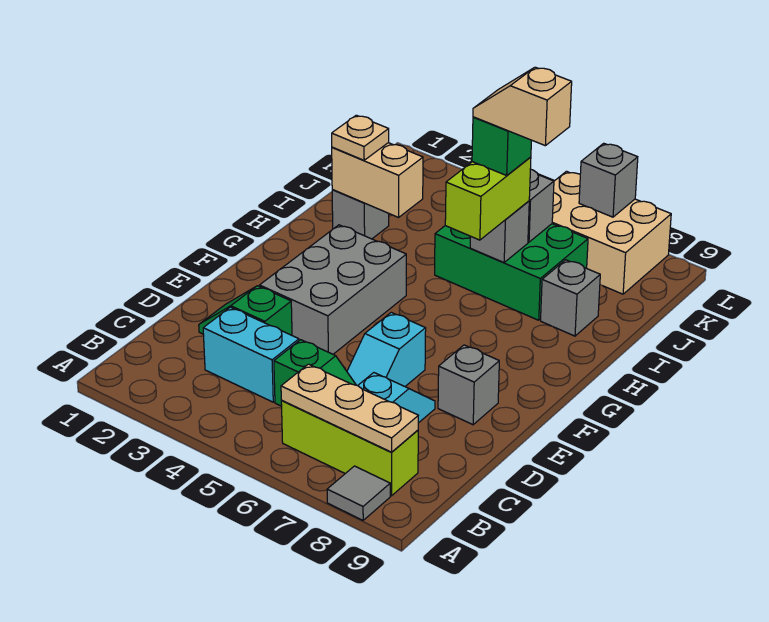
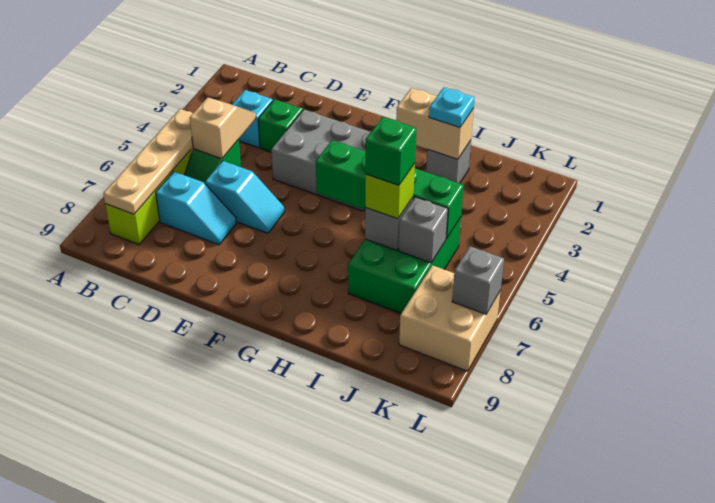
grey 1x1 tile [327,466,390,520] -> none
tan 1x3 plate [281,364,418,452] -> tan 1x4 plate [103,109,193,214]
cyan 1x2 brick [203,307,299,402] -> cyan 1x1 brick [232,90,273,148]
cyan 1x2 slope [347,312,426,386] -> cyan 1x2 slope turned to [205,161,284,233]
grey 1x1 brick [438,345,499,425] -> none
none -> green 1x4 brick [316,140,463,239]
lime 1x2 brick [445,157,531,240] -> lime 1x1 brick [365,163,415,219]
tan 1x2 brick [332,143,423,217] -> tan 1x2 brick turned to [396,88,474,159]
tan 1x1 plate [332,115,389,160] -> cyan 1x1 plate [429,87,475,128]
tan 1x2 slope [473,67,572,146] -> tan 1x2 slope moved to [190,97,256,159]
grey 1x1 brick [541,260,600,336] -> none
tan 2x3 brick [552,171,671,294] -> tan 2x2 brick [399,265,501,371]

